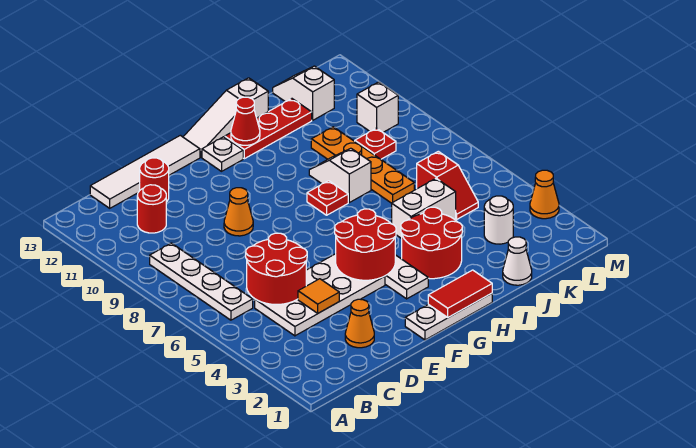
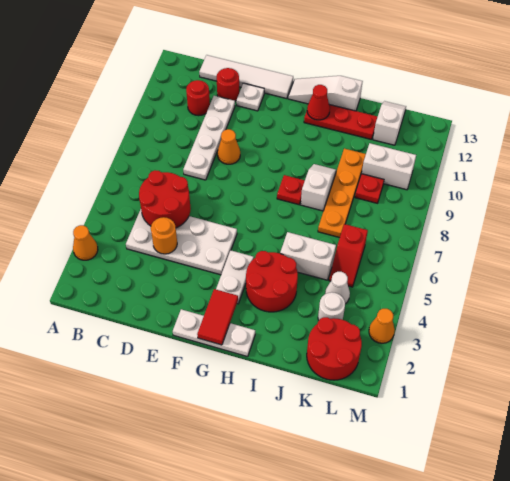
white 1x4 plate [150,243,253,320] -> white 1x4 plate moved to [183,96,235,180]
orange 1x1 cone [345,299,374,348] -> orange 1x1 cone moved to [73,225,98,260]
orange 1x1 tile [298,279,339,313] -> orange 1x1 round brick [151,217,177,254]
red 2x2 round brick [335,209,396,280] -> red 2x2 round brick moved to [307,317,362,380]
red 1x2 tile [428,270,492,317] -> red 1x2 tile turned to [197,289,238,345]
white 1x1 plate [202,137,243,171] -> white 1x1 plate moved to [236,83,264,111]
white 1x1 cone [503,237,532,285] -> white 1x1 cone moved to [325,272,350,304]
white 1x1 brick [357,82,398,132] -> white 1x2 brick [362,143,416,190]

